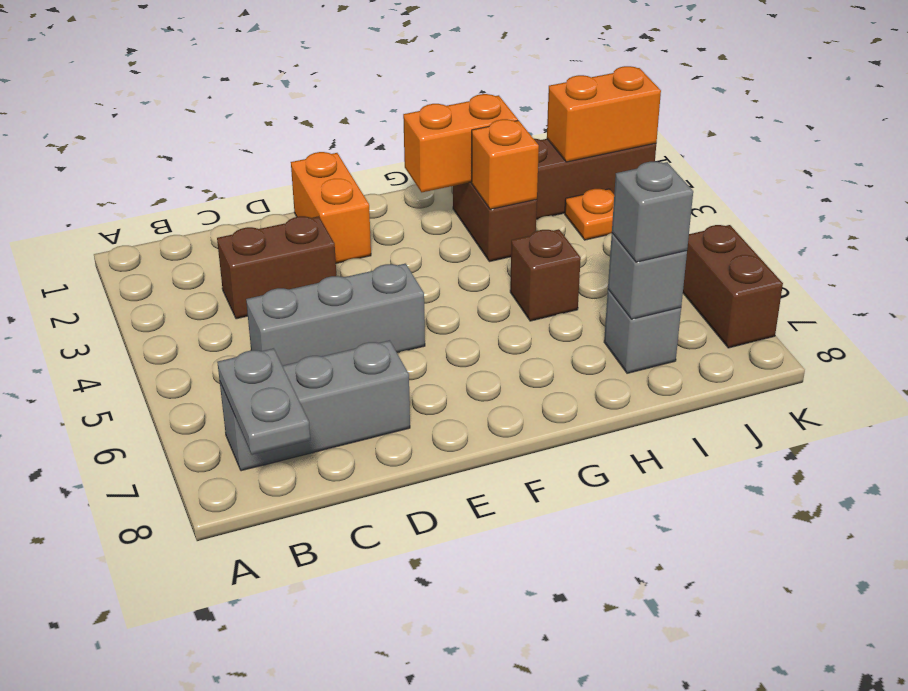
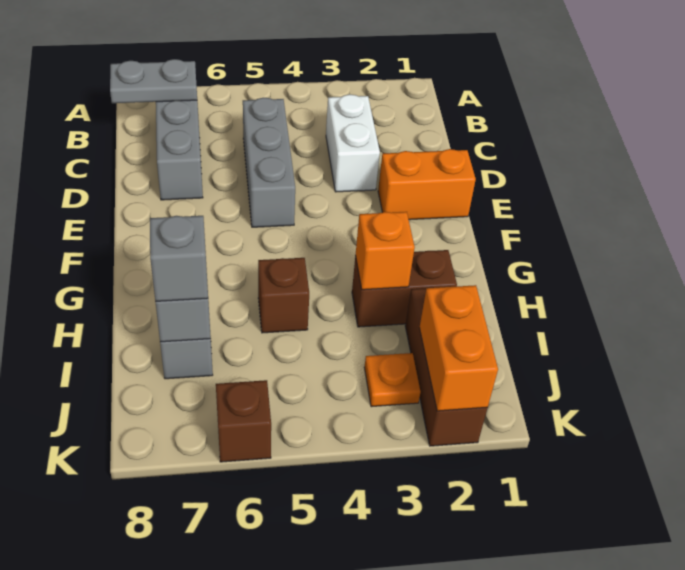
brown 1x2 brick [217,216,336,319] -> white 1x2 brick [326,94,380,192]
orange 1x2 brick [403,94,518,192] -> none
brown 1x2 brick [683,225,783,348] -> brown 1x1 brick [216,380,271,462]

